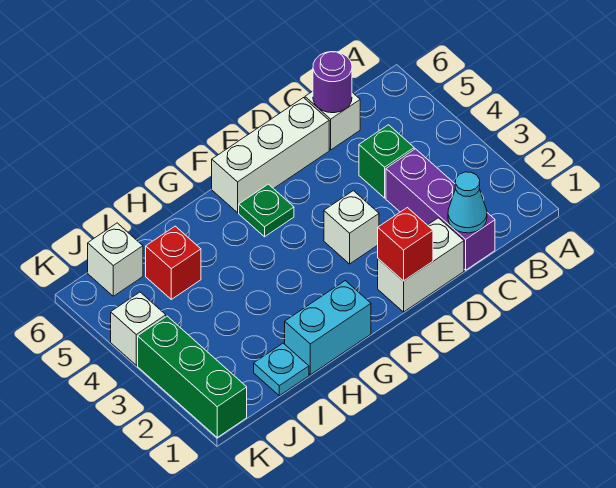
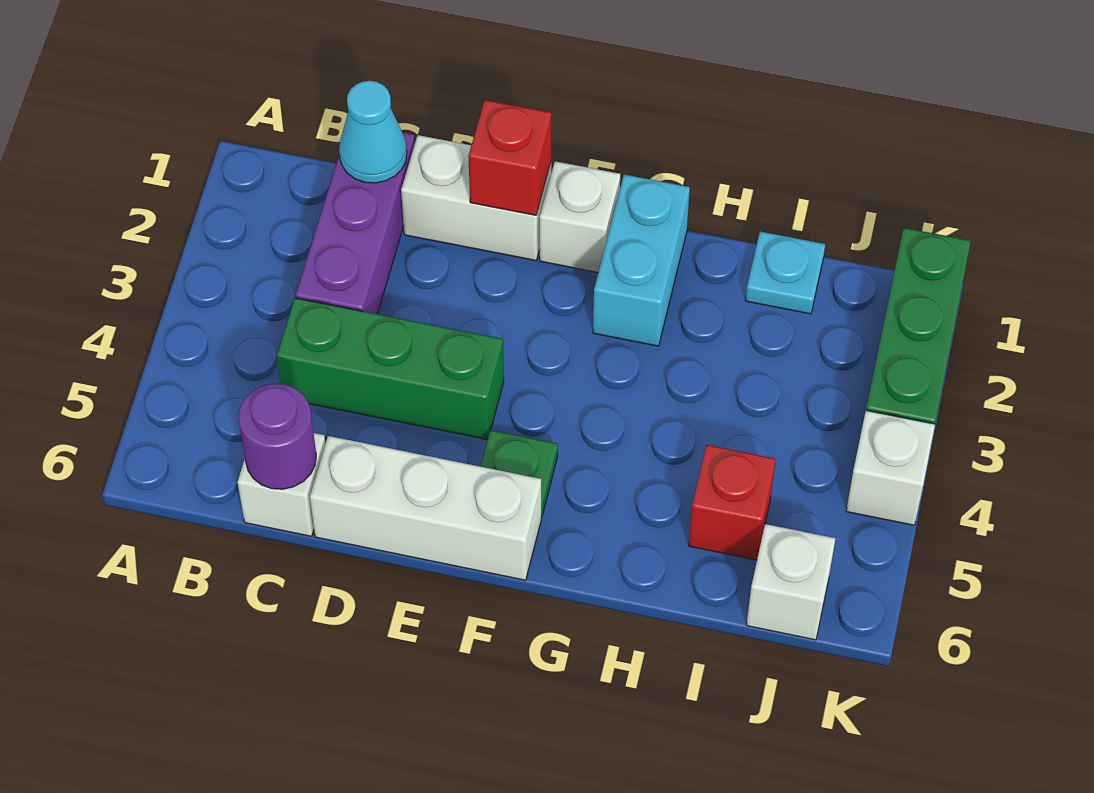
green 1x1 brick [359,125,414,198] -> green 1x3 brick [277,298,504,440]
white 1x1 brick [324,191,379,264] -> white 1x1 brick moved to [540,161,620,273]
cyan 1x2 brick [285,281,371,375] -> cyan 1x2 brick turned to [593,175,690,346]

